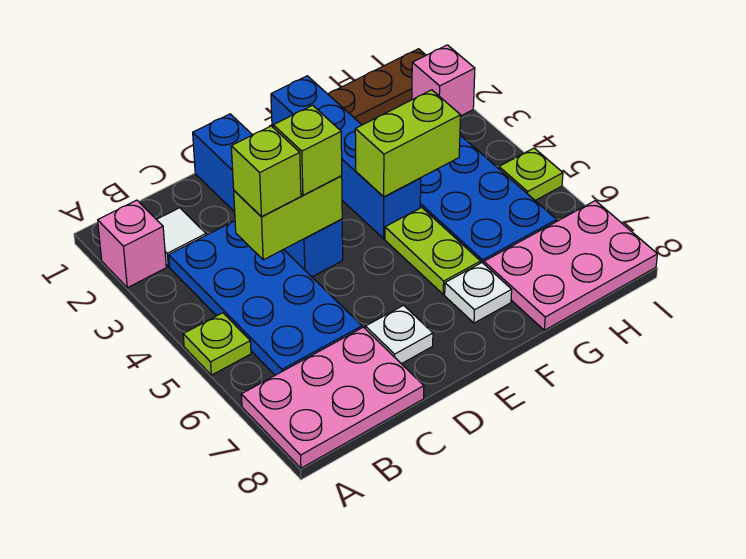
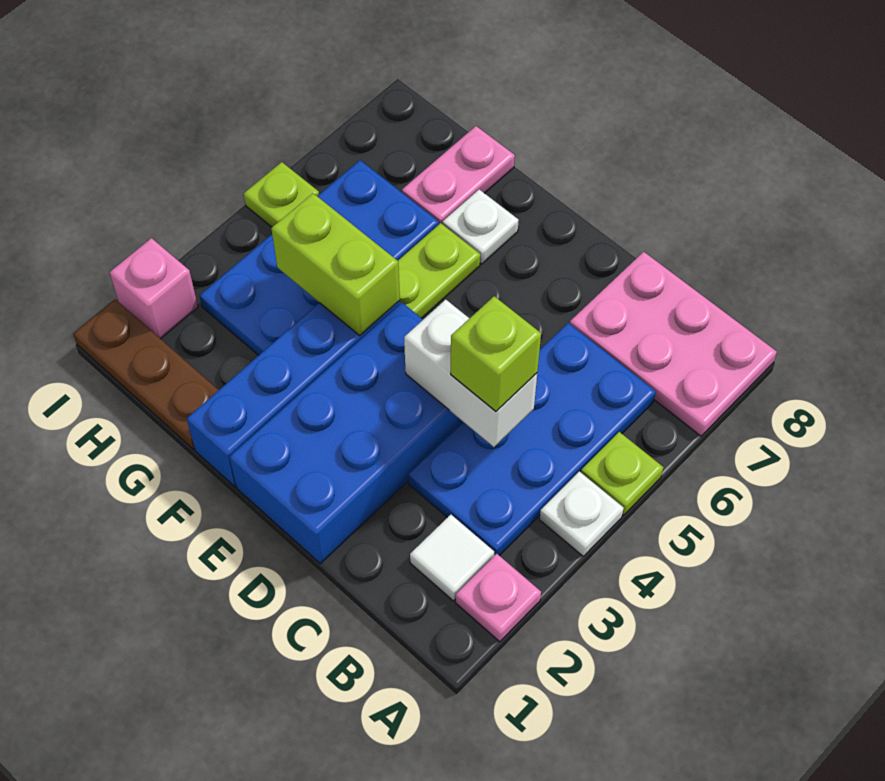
pink 1x1 brick [98,200,166,288] -> pink 1x1 plate [456,554,541,642]
lime 1x2 brick [234,176,342,260] -> white 1x2 brick [404,300,537,447]
blue 1x4 brick [193,114,343,277] -> blue 2x4 brick [229,303,463,564]
lime 1x1 brick [273,105,342,195] -> none
white 1x1 plate [365,305,433,364] -> white 1x1 plate moved to [539,471,624,556]
pink 2x3 plate [484,201,657,330] -> pink 1x2 plate [402,126,515,224]

